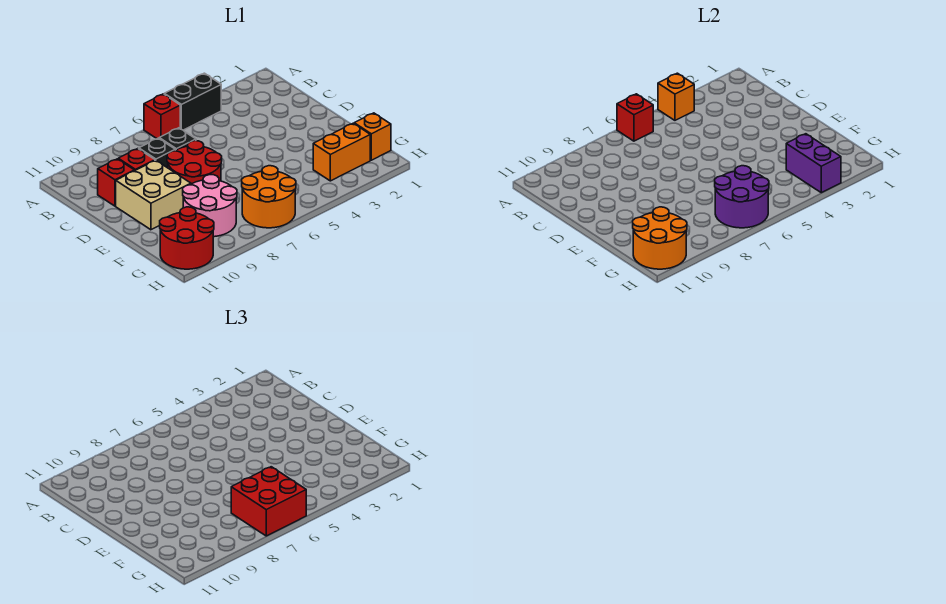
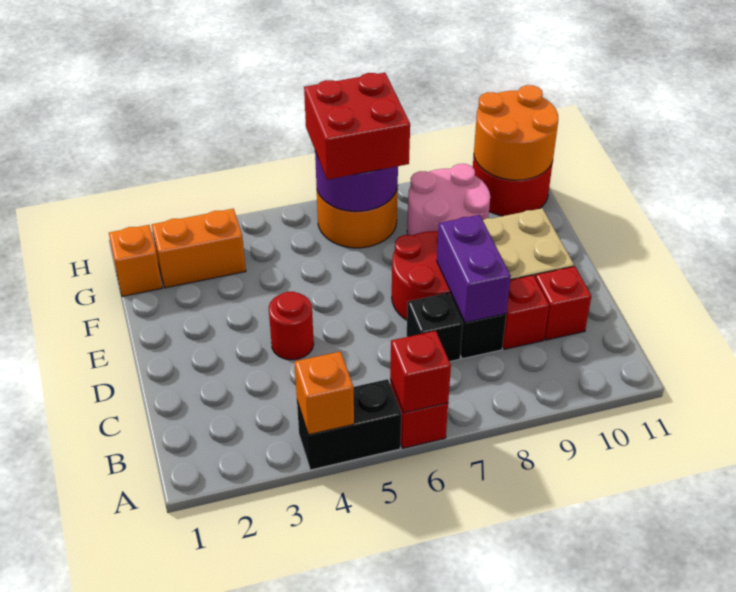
none -> red 1x1 round brick [269,292,314,360]
purple 1x2 brick [786,134,841,193] -> purple 1x2 brick moved to [437,215,511,323]

